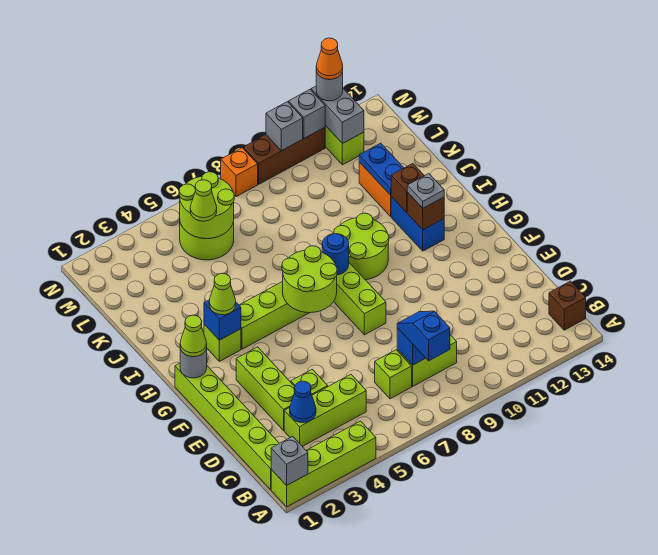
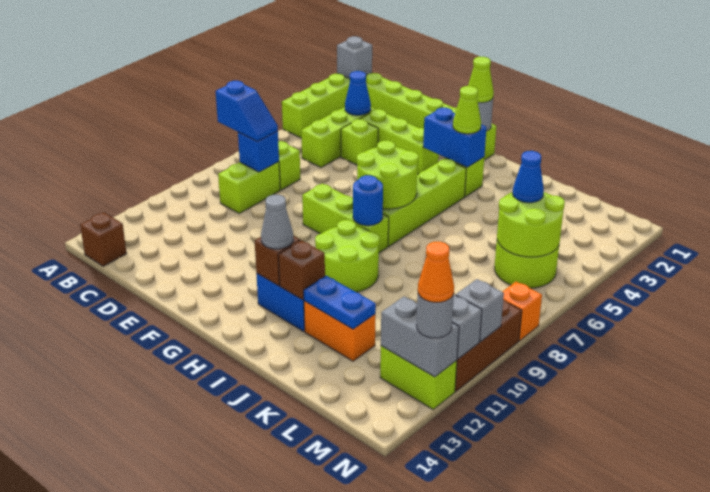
blue 1x1 brick [204,300,241,340] -> blue 1x2 brick [423,108,487,167]
grey 1x1 plate [407,174,444,208] -> grey 1x1 cone [261,195,293,249]
lime 1x1 cone [190,180,217,221] -> blue 1x1 cone [513,151,544,203]

